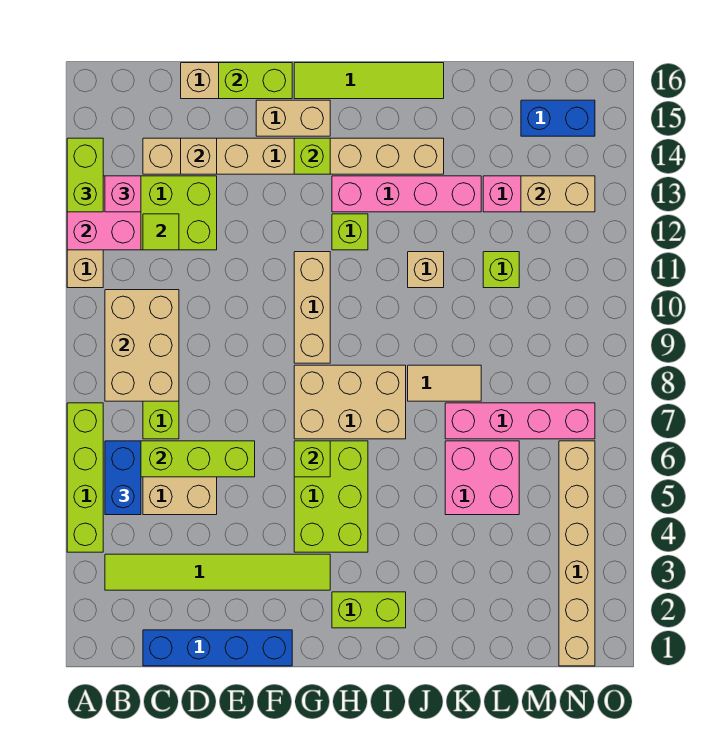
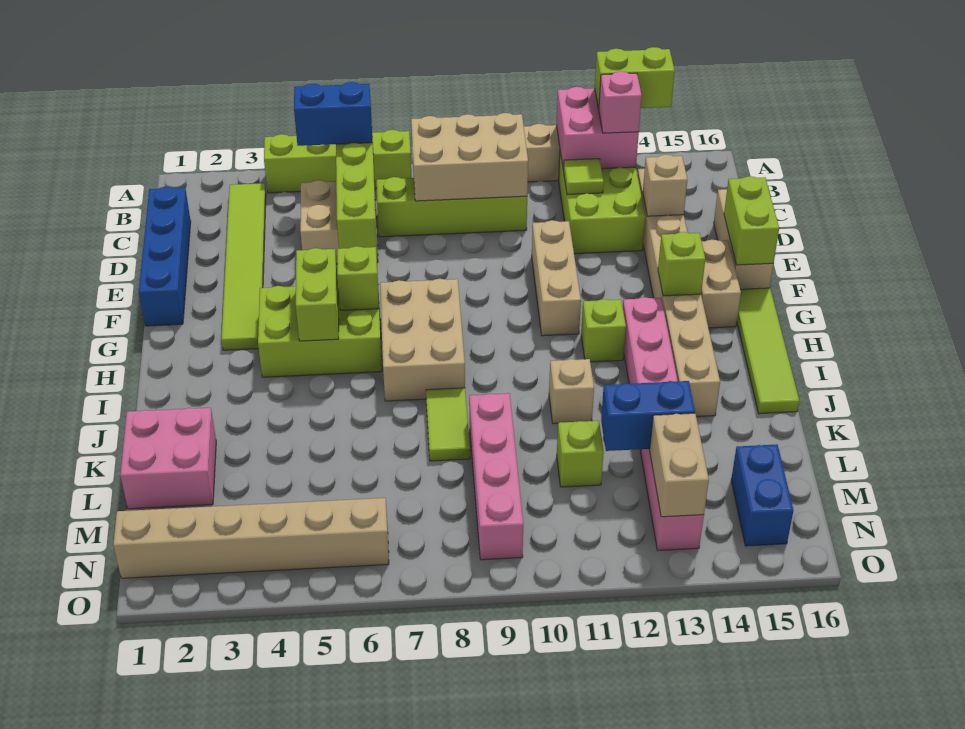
tan 1x3 brick [294,252,330,363] -> tan 1x3 brick turned to [532,220,581,336]
lime 1x2 brick [332,592,406,628] -> lime 1x2 brick moved to [296,248,339,341]
tan 1x2 tile [408,365,481,401] -> lime 1x2 tile [426,388,470,461]
pink 2x2 brick [445,441,519,515] -> pink 2x2 brick moved to [120,408,216,509]
pink 1x4 brick [445,403,595,439] -> pink 1x4 brick moved to [469,393,523,560]
none -> blue 1x2 brick [601,381,695,451]

